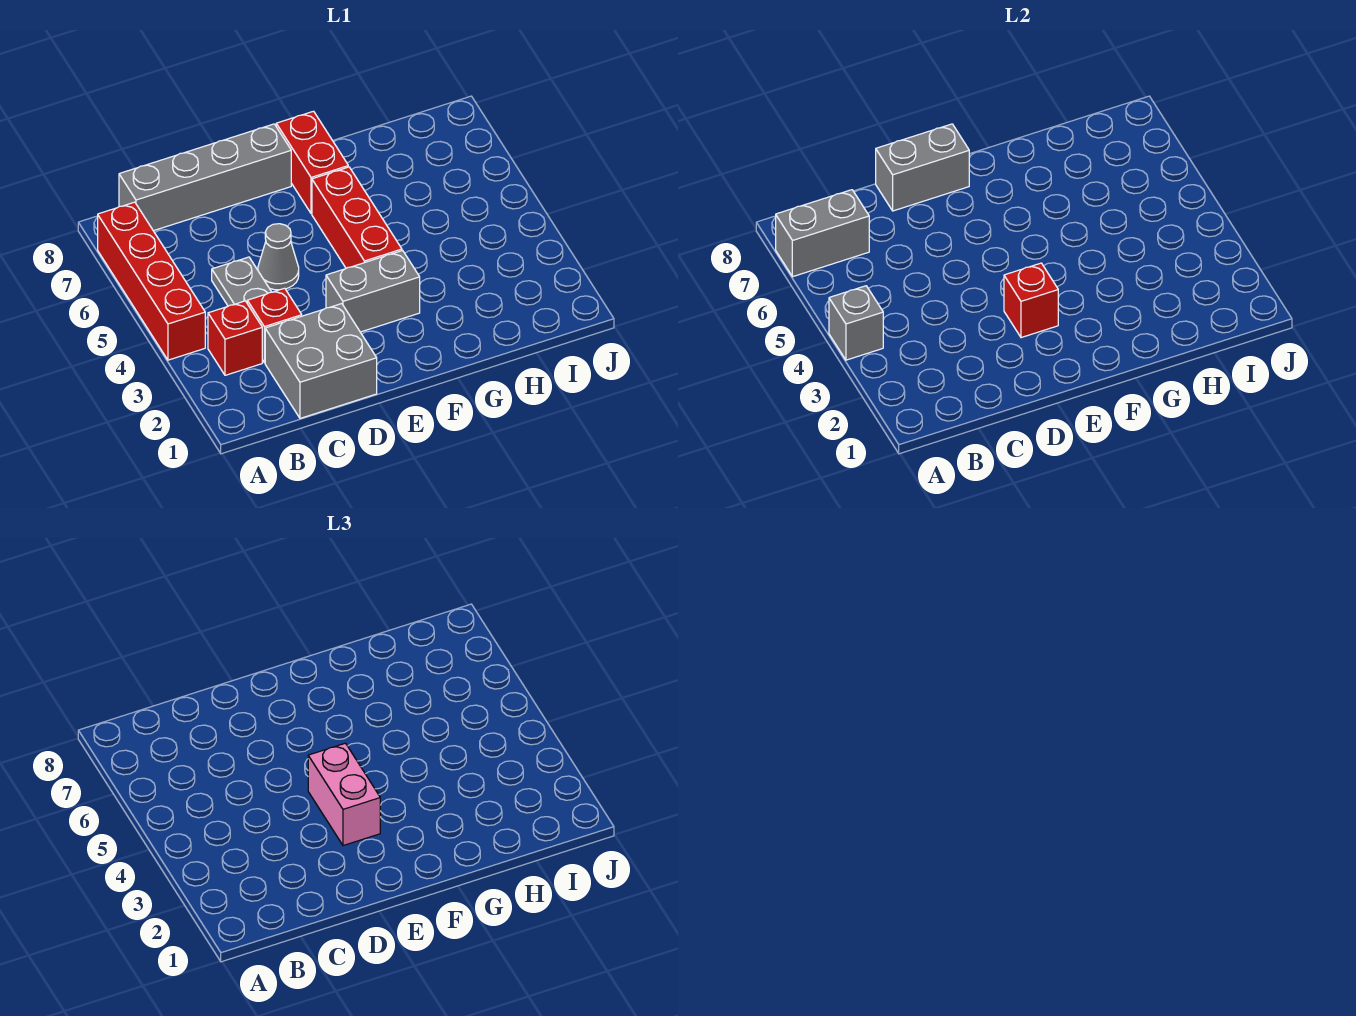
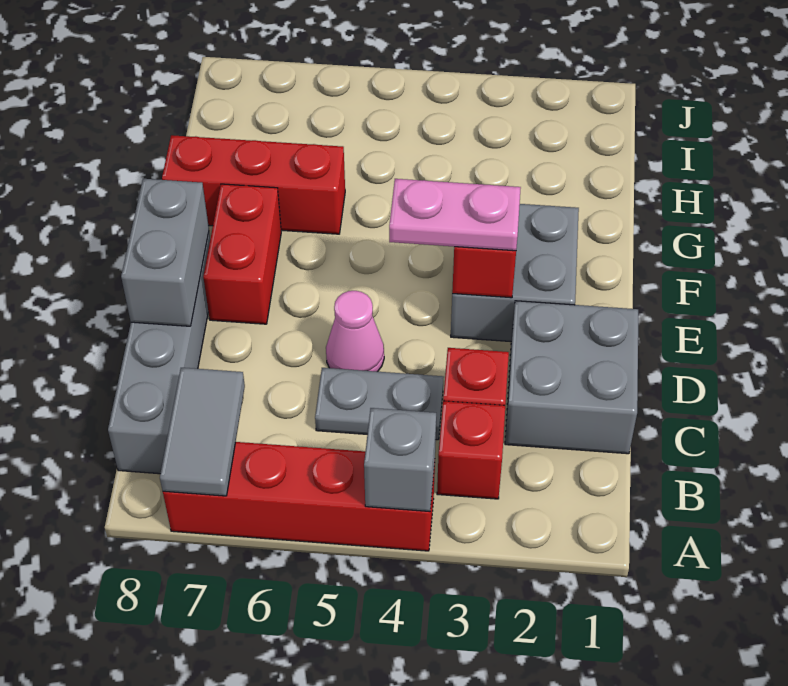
grey 1x2 brick [776,190,869,277] -> grey 1x2 tile [160,368,245,496]
grey 1x1 cone [258,224,299,290] -> pink 1x1 cone [326,291,384,372]
grey 1x2 brick [326,251,420,332] -> grey 2x2 brick [451,204,579,342]
pink 1x2 brick [308,743,380,846] -> pink 1x2 plate [389,179,521,251]
red 1x3 brick [312,167,402,268] -> red 1x3 brick moved to [162,135,345,234]
red 1x2 brick [276,111,348,214] -> red 1x2 brick turned to [203,184,281,324]

